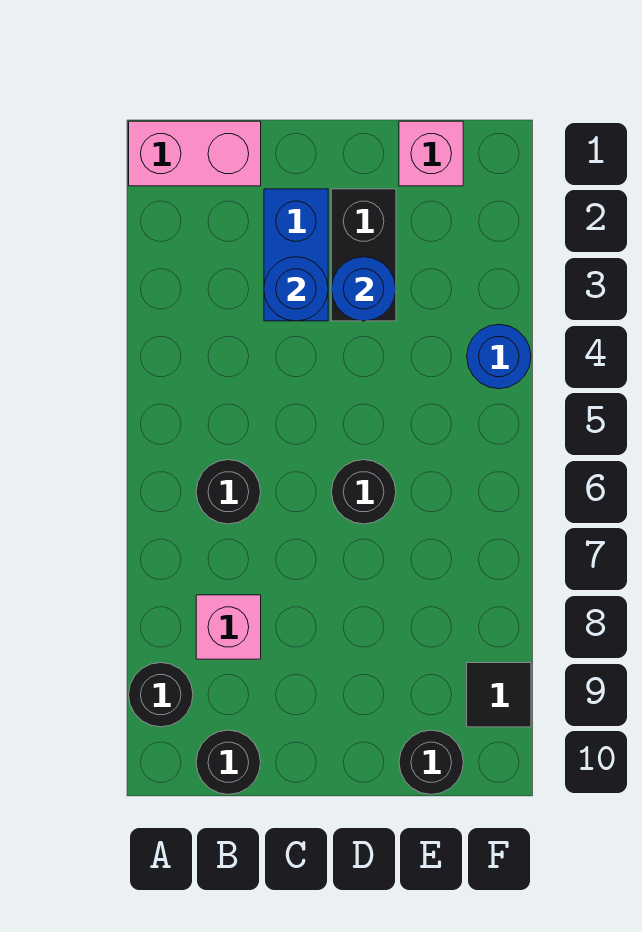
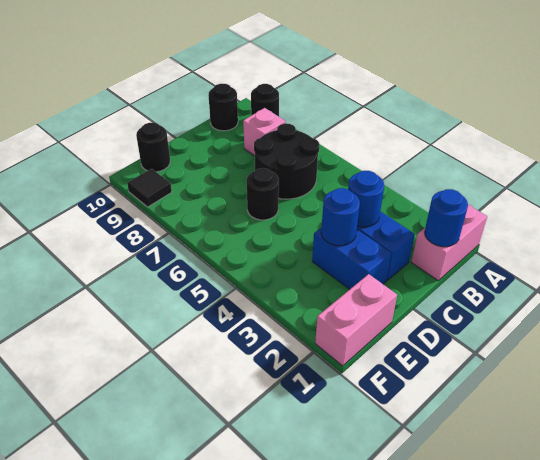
black 1x1 round brick [196,460,261,524] -> black 2x2 round brick [254,124,319,199]
black 1x2 brick [331,189,396,321] -> blue 1x2 brick [312,228,392,289]
pink 1x1 brick [399,121,463,186] -> pink 1x2 brick [315,274,397,366]
blue 1x1 round brick [467,324,531,389] -> blue 1x1 round brick moved to [425,189,468,247]

